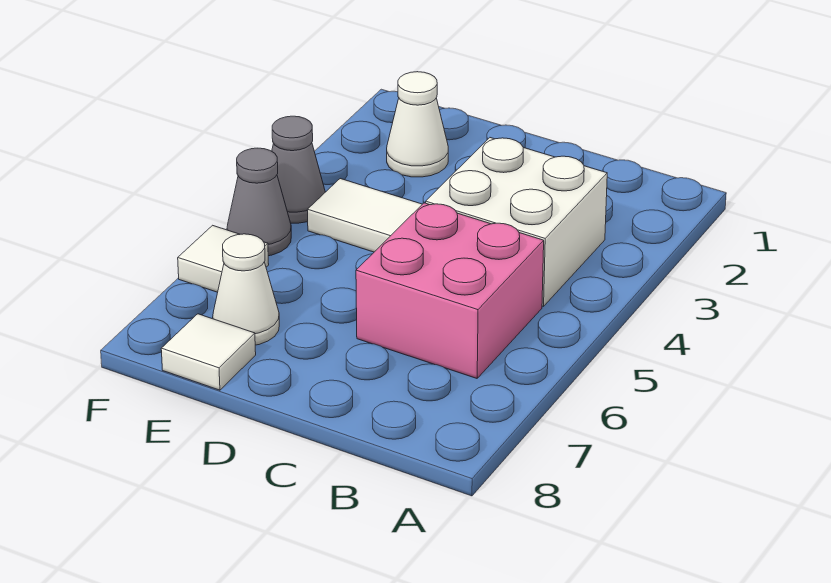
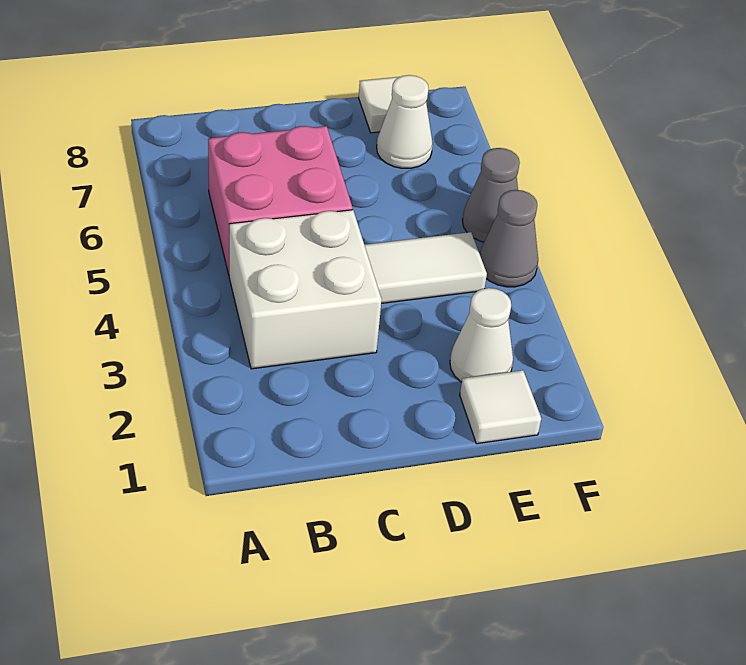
white 1x1 tile [178,225,269,292] -> white 1x1 tile moved to [460,370,541,444]

